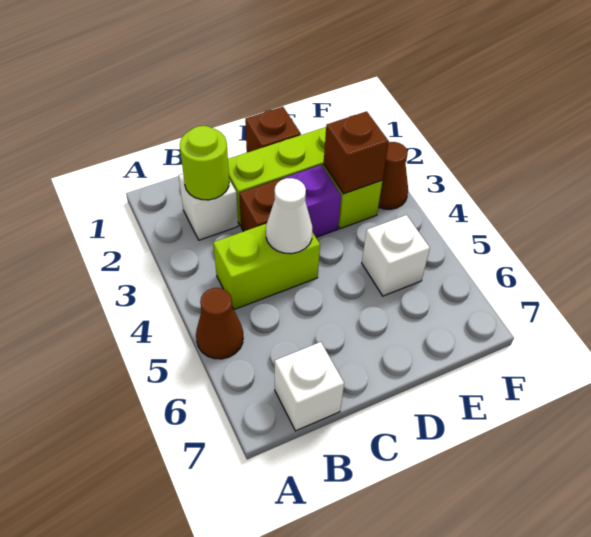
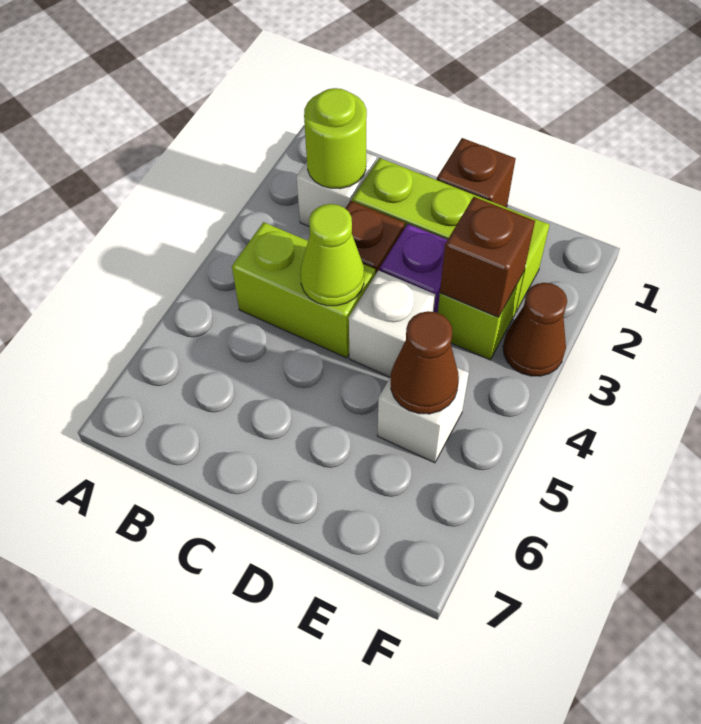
brown 1x1 cone [196,288,243,359] -> brown 1x1 cone moved to [391,311,459,414]
white 1x1 brick [275,342,344,431] -> white 1x1 brick moved to [349,271,435,377]
white 1x1 cone [266,178,312,254] -> lime 1x1 cone [300,204,364,306]

